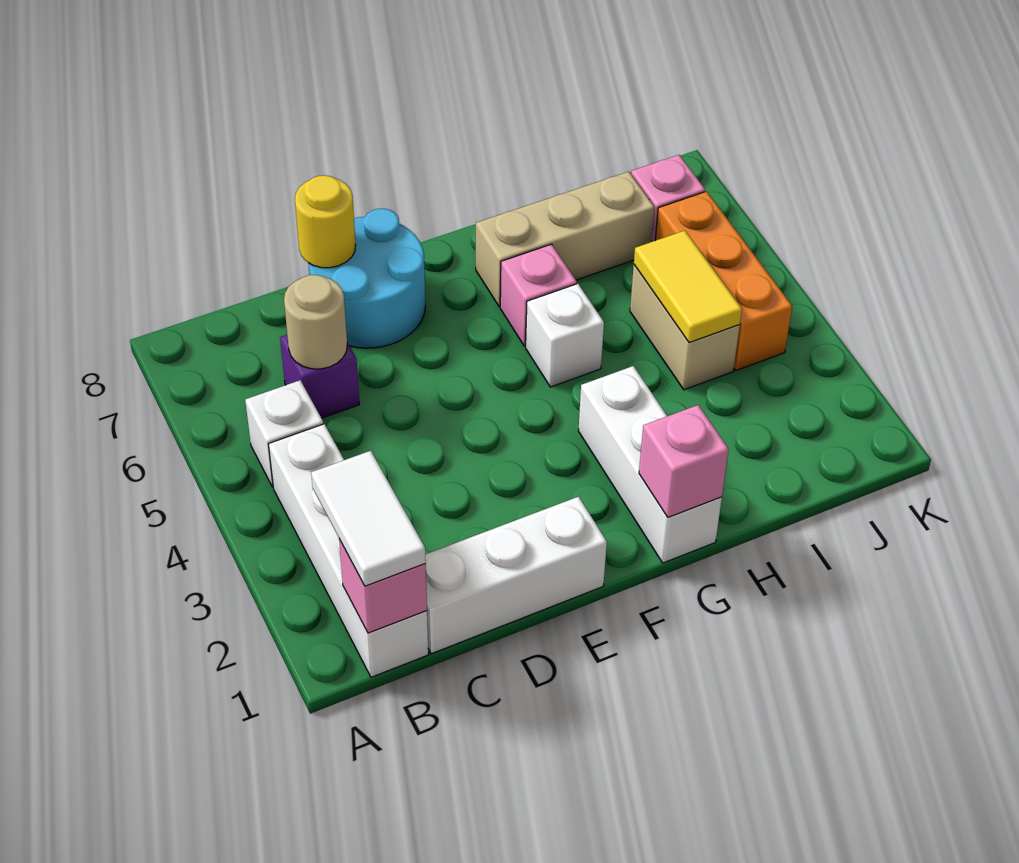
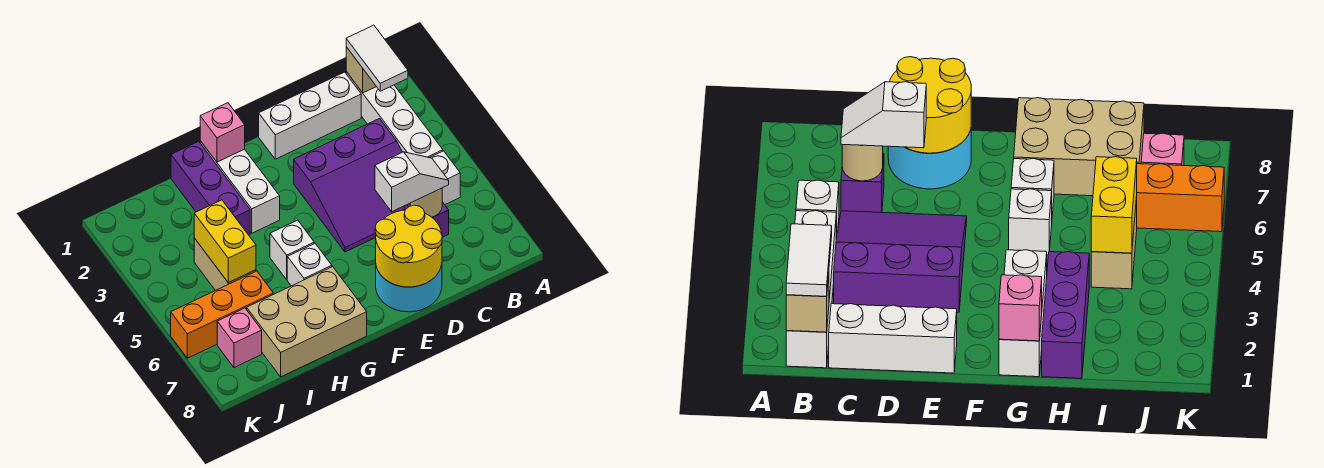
pink 1x1 brick [339,539,427,633] -> tan 1x1 brick [346,47,376,93]
none -> purple 3x3 slope [294,119,404,252]
none -> white 1x2 slope [375,152,449,212]
yellow 1x1 round brick [295,175,356,268] -> yellow 2x2 round brick [375,205,442,287]
pink 1x1 brick [500,244,577,346] -> white 1x1 brick [287,243,332,286]
tan 1x3 brick [476,172,654,307] -> tan 2x3 brick [247,267,367,377]
none -> purple 1x3 brick [171,141,250,235]
yellow 1x2 tile [634,231,742,343] -> yellow 1x2 brick [194,200,256,283]
orange 1x3 brick [655,191,792,371] -> orange 1x3 brick turned to [171,271,273,358]

